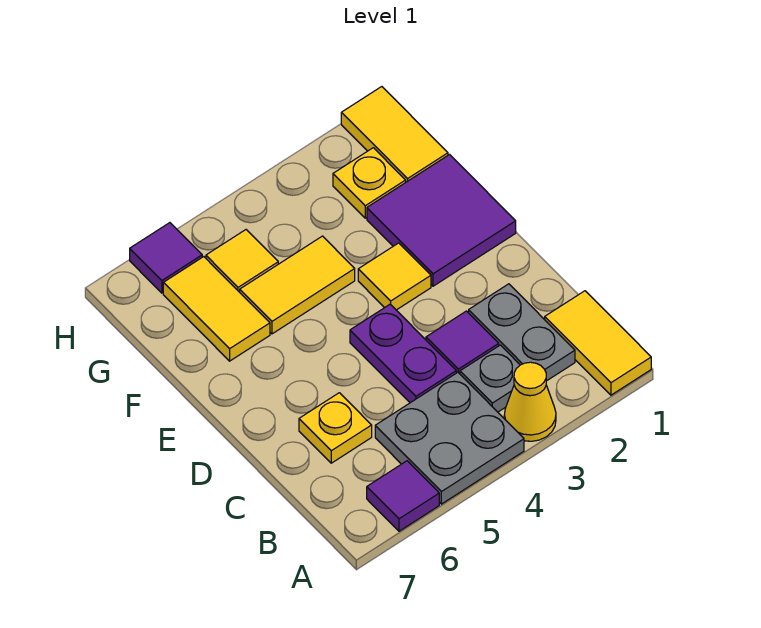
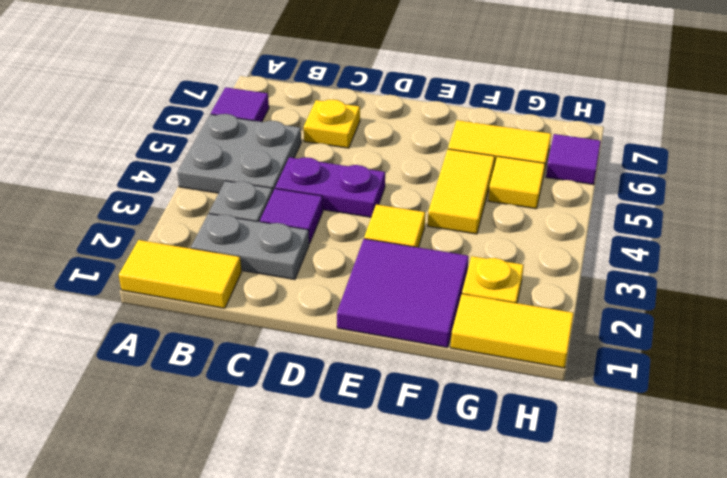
yellow 1x1 cone [504,362,556,441] -> none

